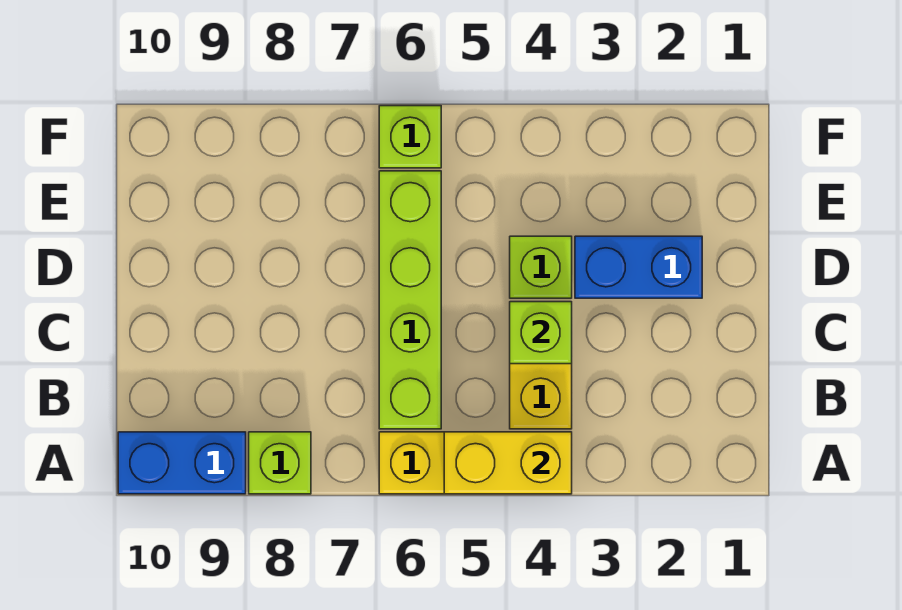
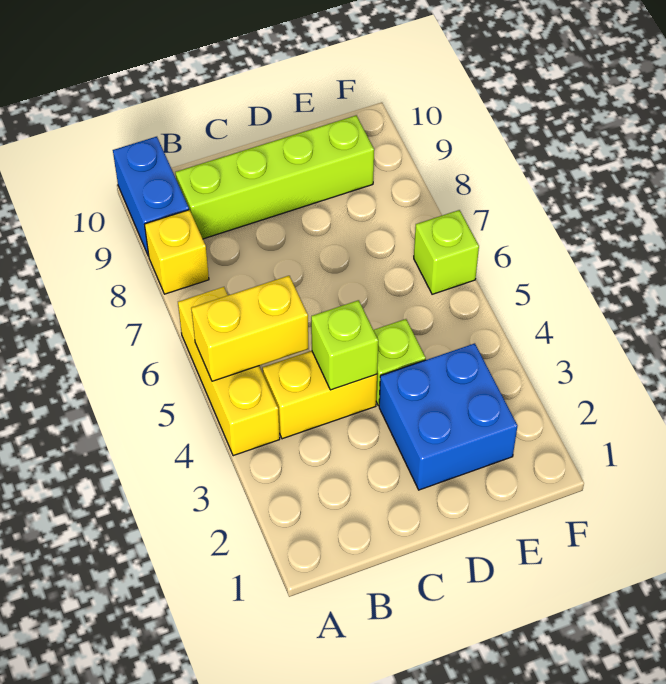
yellow 1x2 brick [444,432,572,494] -> yellow 1x2 brick turned to [191,276,308,381]
lime 1x1 brick [249,432,311,494] -> yellow 1x1 brick [144,210,209,294]
lime 1x4 brick [379,171,441,429] -> lime 1x4 brick moved to [175,115,374,239]
blue 1x2 brick [575,236,702,298] -> blue 2x2 brick [379,343,517,490]

